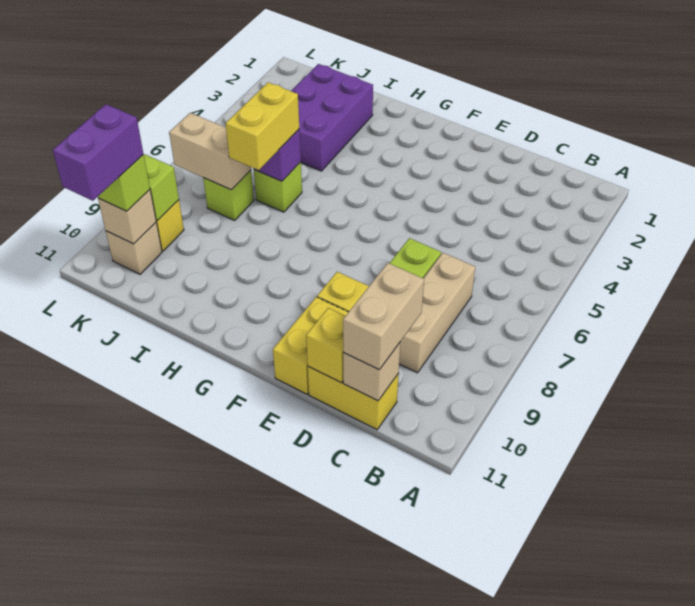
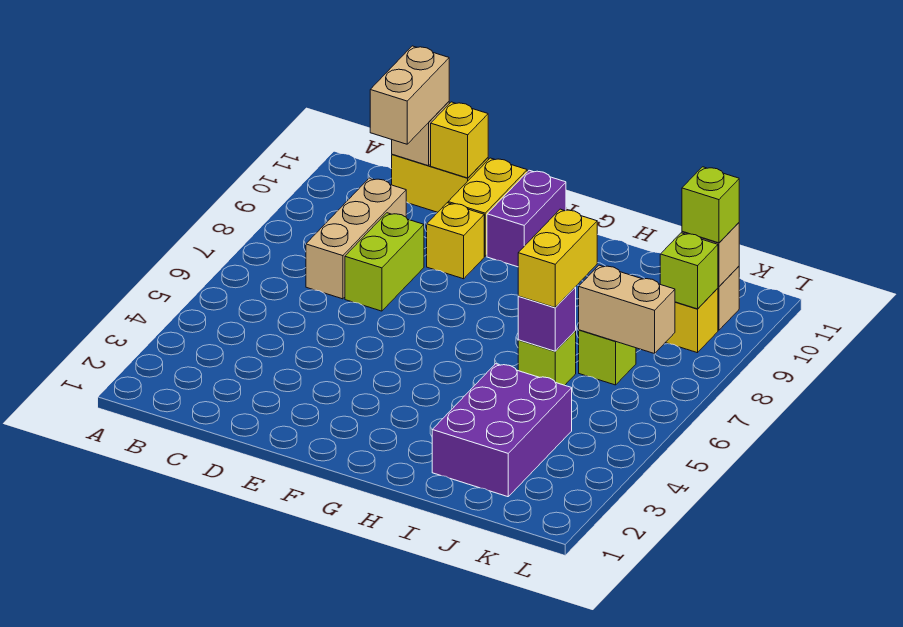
purple 1x2 brick [53,104,143,201] -> purple 1x2 brick moved to [487,170,566,267]

